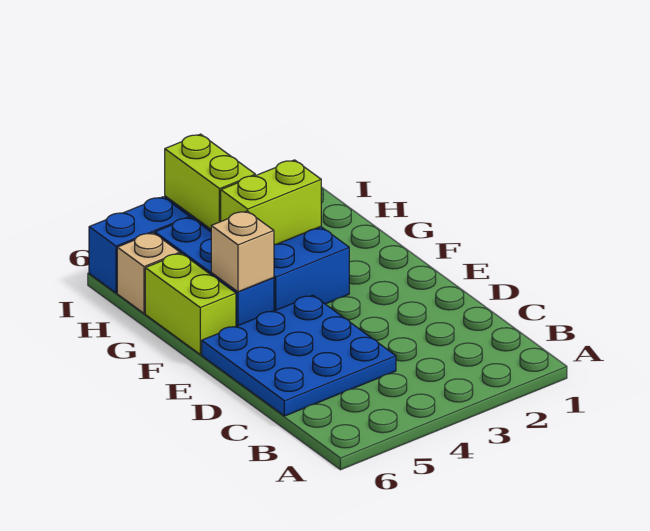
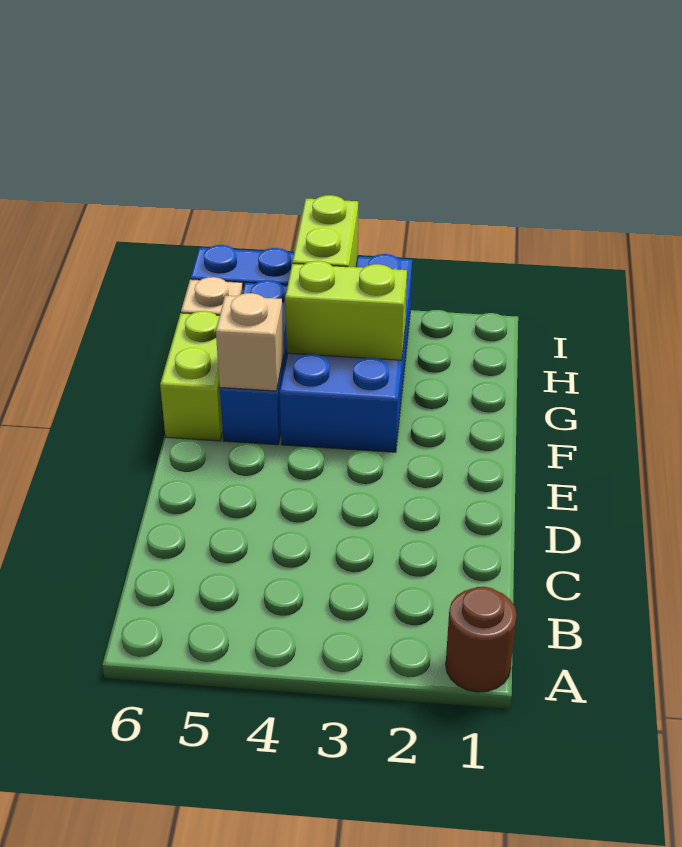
none -> brown 1x1 round brick [446,587,516,692]
blue 3x3 plate [202,295,396,416] -> none

